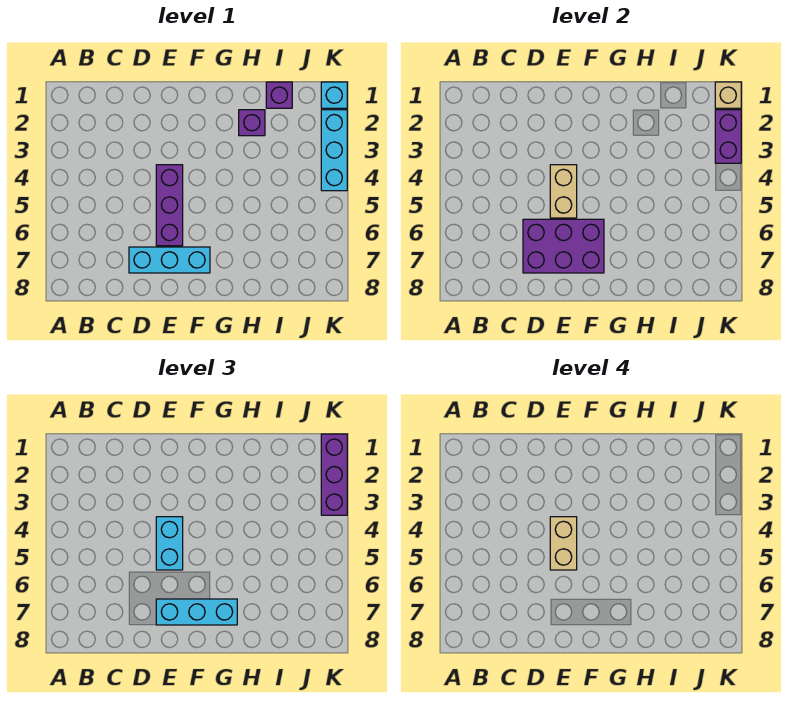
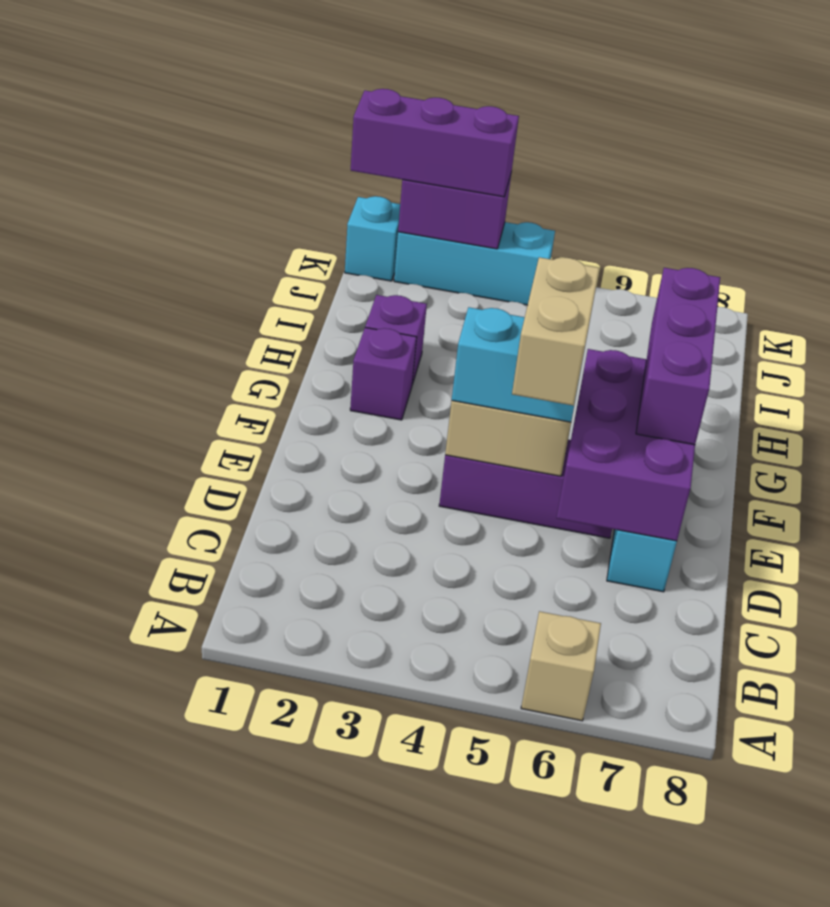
tan 1x2 brick [550,517,577,570] -> tan 1x2 brick turned to [512,257,599,406]
cyan 1x3 brick [156,599,237,625] -> purple 1x3 brick [636,268,720,445]
purple 1x1 brick [266,82,292,108] -> purple 1x1 brick moved to [350,328,417,420]
tan 1x1 brick [715,82,741,108] -> tan 1x1 brick moved to [521,611,601,721]

